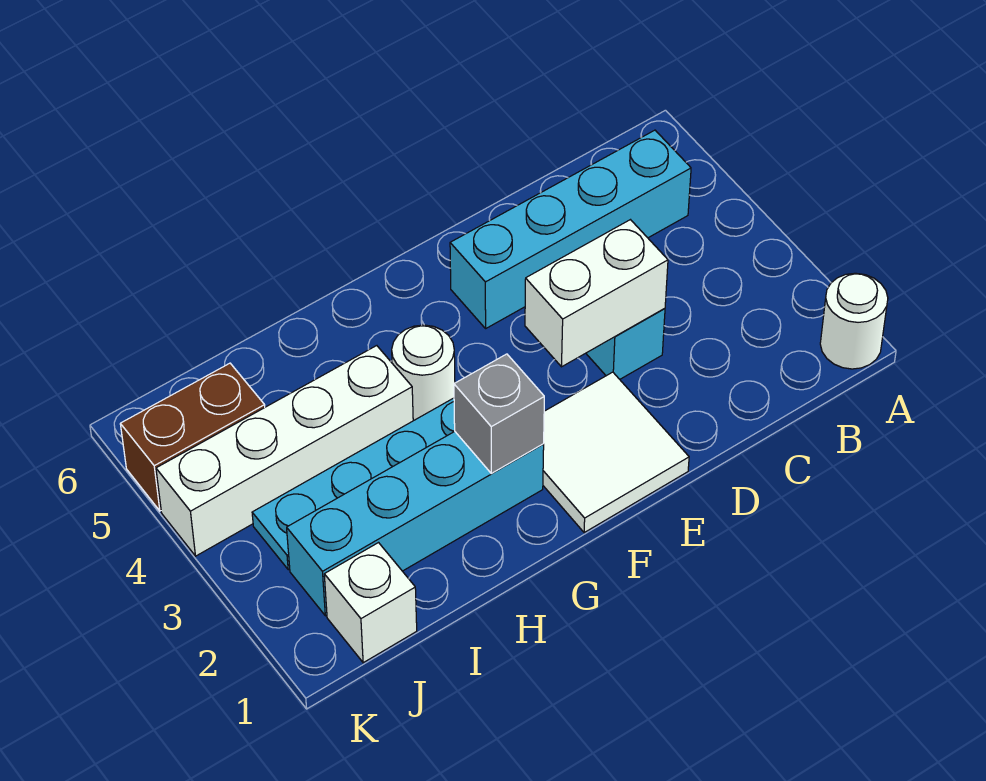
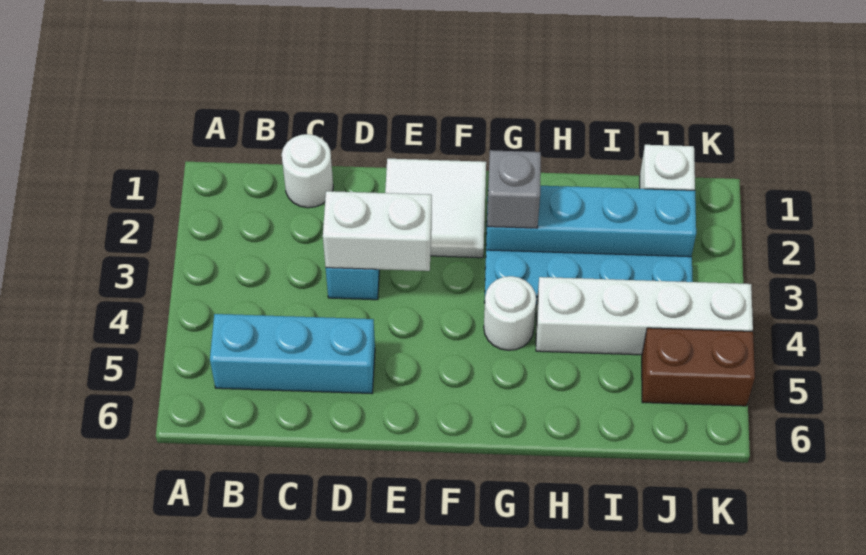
white 1x1 round brick [820,273,888,369] -> white 1x1 round brick moved to [282,134,333,208]
cyan 1x4 brick [450,130,691,328] -> cyan 1x3 brick [210,314,375,394]

